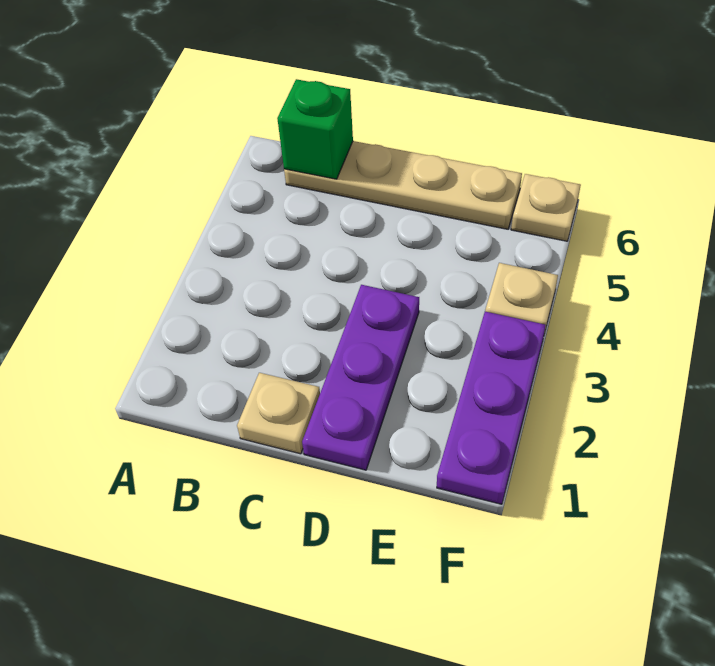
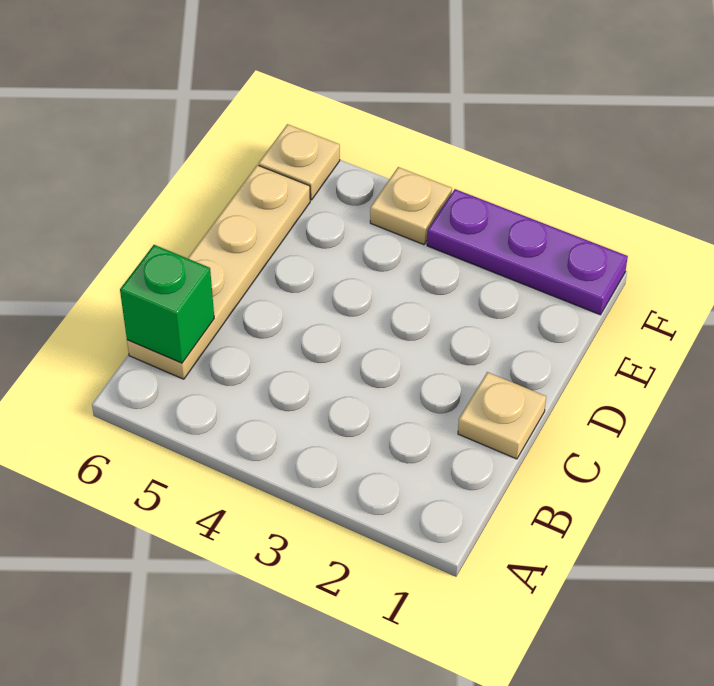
purple 1x3 plate [302,285,419,470] -> none

